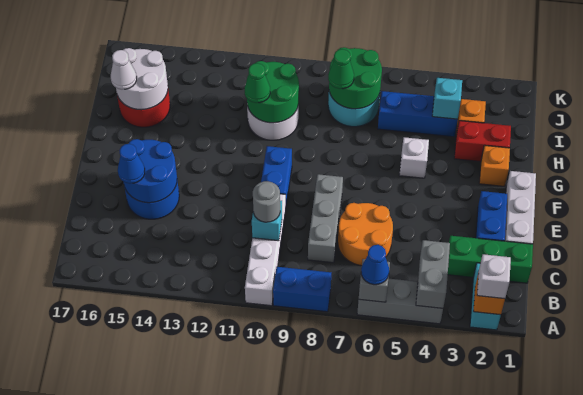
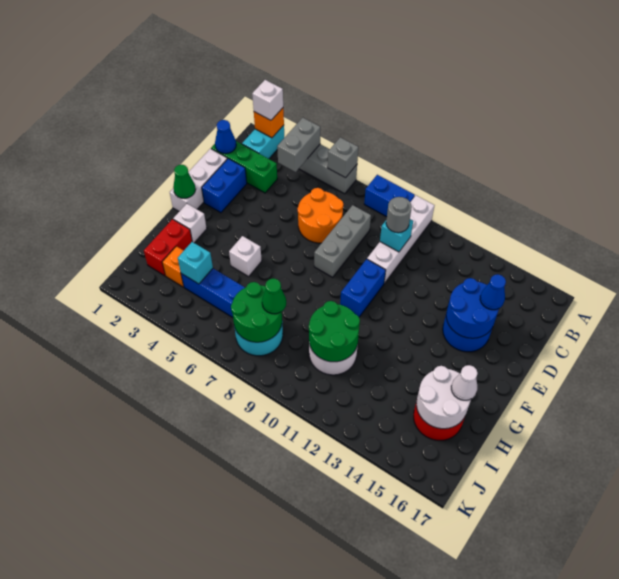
blue 1x1 cone [361,245,389,285] -> blue 1x1 cone moved to [215,120,236,154]
orange 1x1 brick [479,145,510,187] -> white 1x1 brick [173,204,207,243]
red 1x2 brick [454,121,511,162] -> red 1x2 brick turned to [144,219,192,276]
green 1x1 cone [245,63,270,103] -> green 1x1 cone moved to [173,165,196,198]

